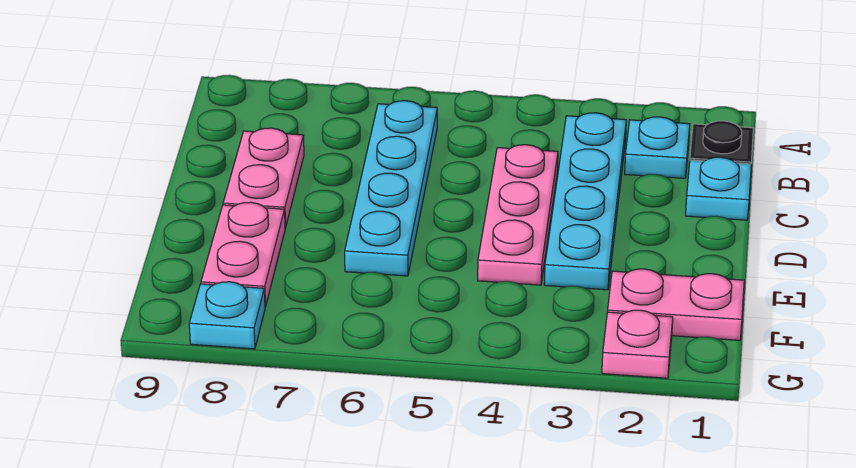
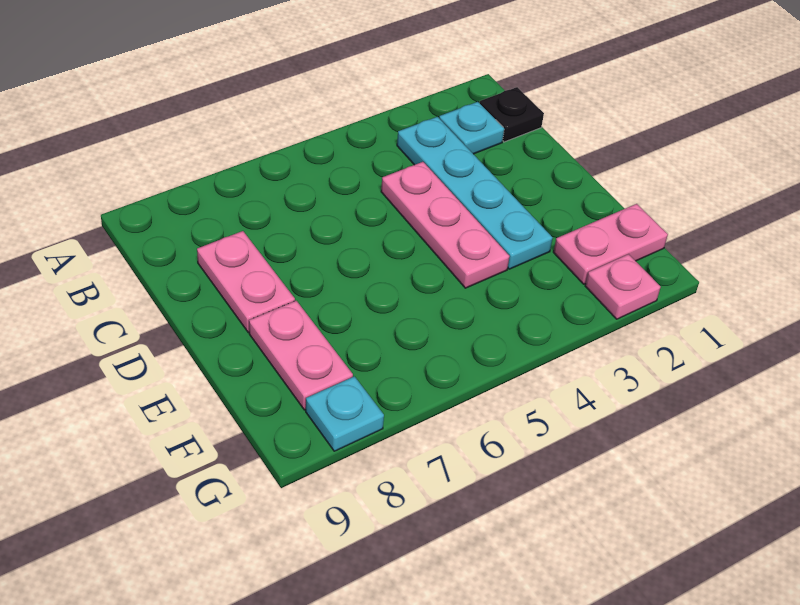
cyan 1x4 plate [345,101,437,276] -> none
cyan 1x1 plate [686,157,751,220] -> none

